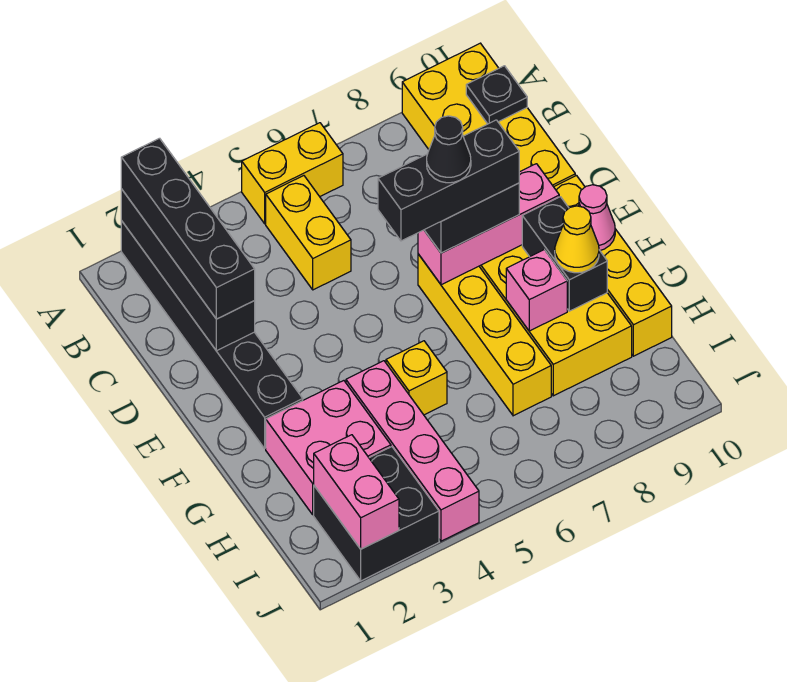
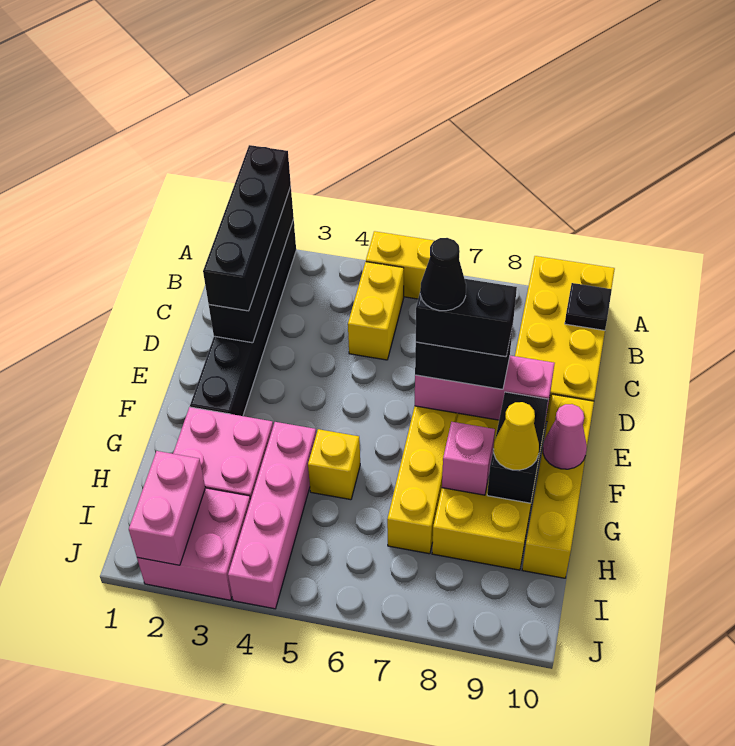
black 1x3 brick [378,120,519,241] -> black 1x2 brick [416,279,517,357]
black 2x2 brick [314,447,439,581] -> pink 2x2 brick [137,488,250,600]

